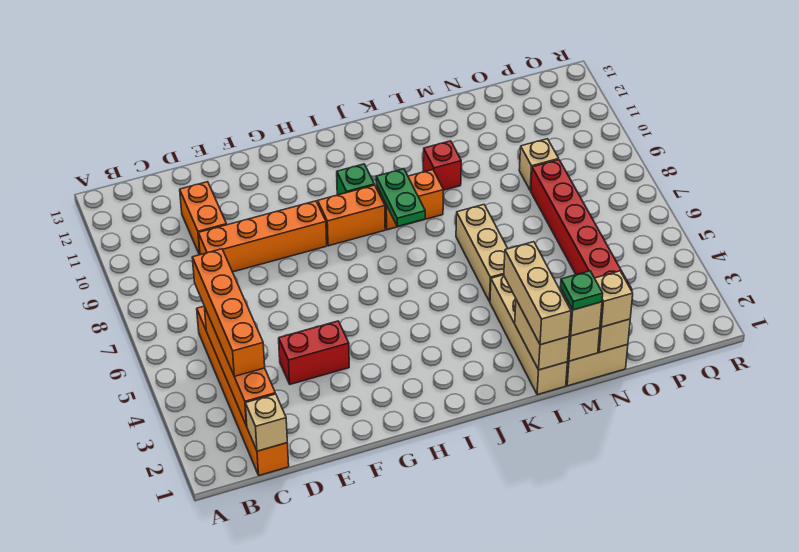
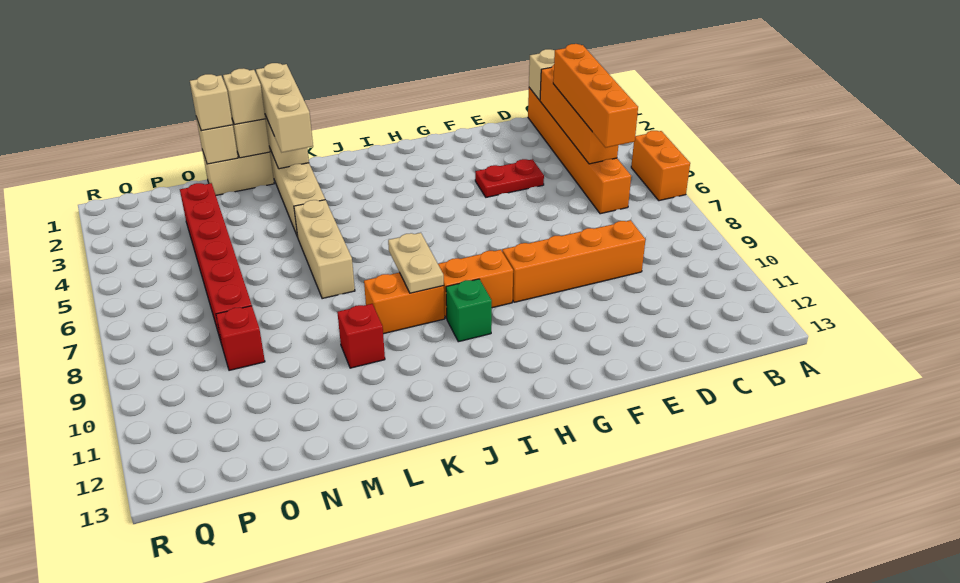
orange 1x2 brick [180,182,227,255] -> orange 1x2 brick moved to [631,131,690,201]
red 1x2 brick [279,321,349,384] -> red 1x2 plate [475,159,544,197]
green 1x2 plate [376,169,425,226] -> tan 1x2 plate [388,233,444,293]
green 1x1 plate [561,271,603,310] -> none
tan 1x1 brick [519,139,559,191] -> red 1x1 brick [216,306,265,370]

